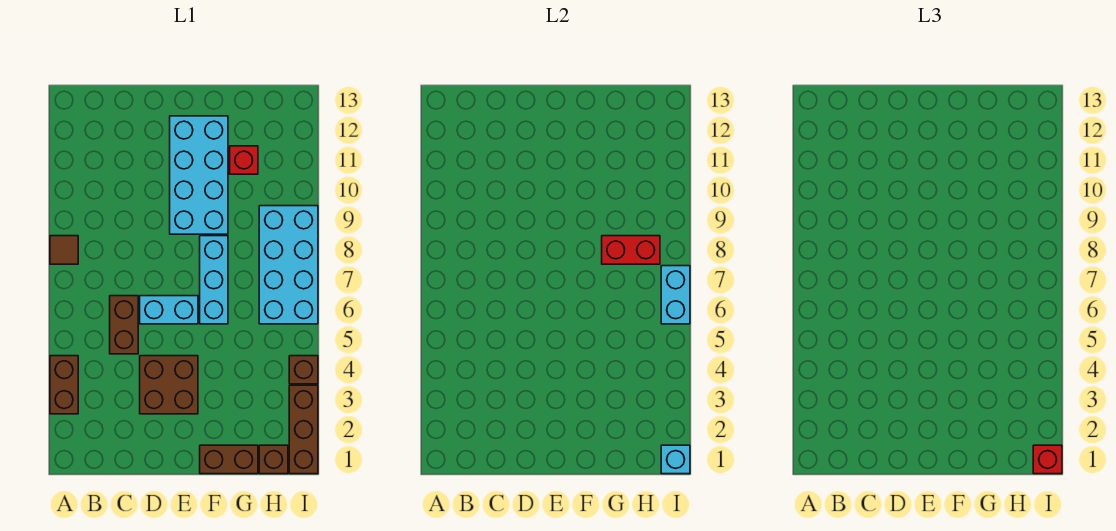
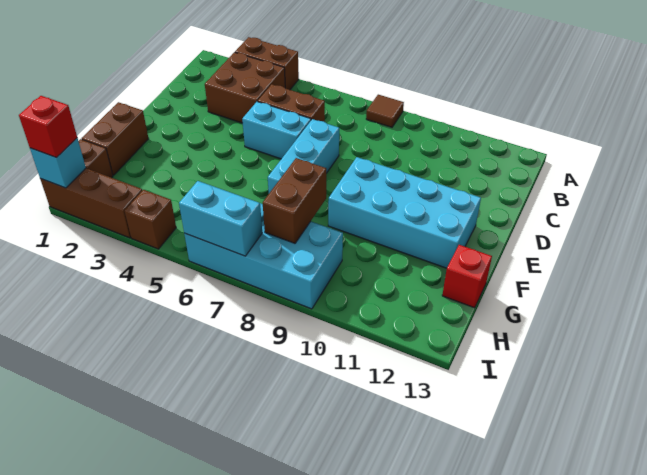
brown 2x2 brick [140,356,198,414] -> brown 2x2 brick moved to [205,52,285,123]
cyan 1x2 brick [140,296,198,324] -> cyan 1x2 brick turned to [242,102,311,159]
cyan 1x3 brick [200,236,228,324] -> cyan 1x3 brick turned to [268,119,339,193]
red 1x2 brick [602,236,660,264] -> brown 1x2 brick [263,158,326,243]
red 1x1 brick [230,146,258,174] -> red 1x1 brick moved to [442,245,492,308]

